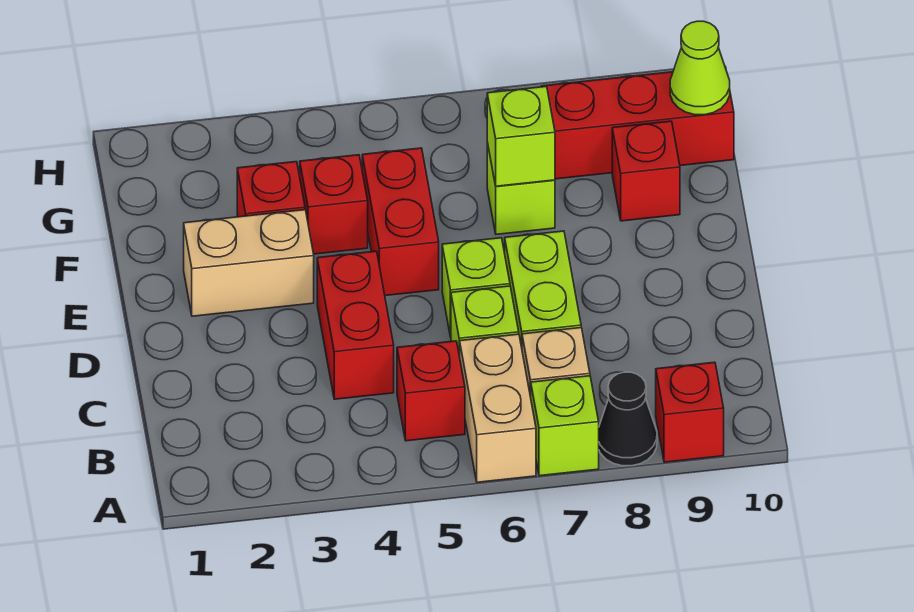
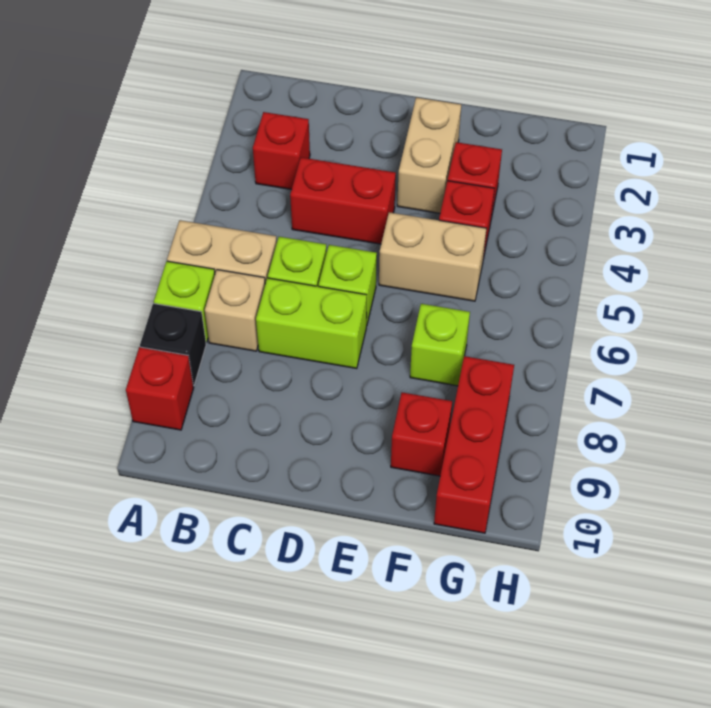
black 1x1 cone [599,372,657,466] -> black 1x1 brick [140,303,206,386]
red 1x1 brick [397,341,465,441] -> red 1x1 brick moved to [253,112,310,190]
red 1x2 brick [362,148,439,296] -> tan 1x2 brick [379,212,487,301]
lime 1x1 brick [487,86,555,186] -> none
lime 1x1 cone [670,21,730,115] -> none

